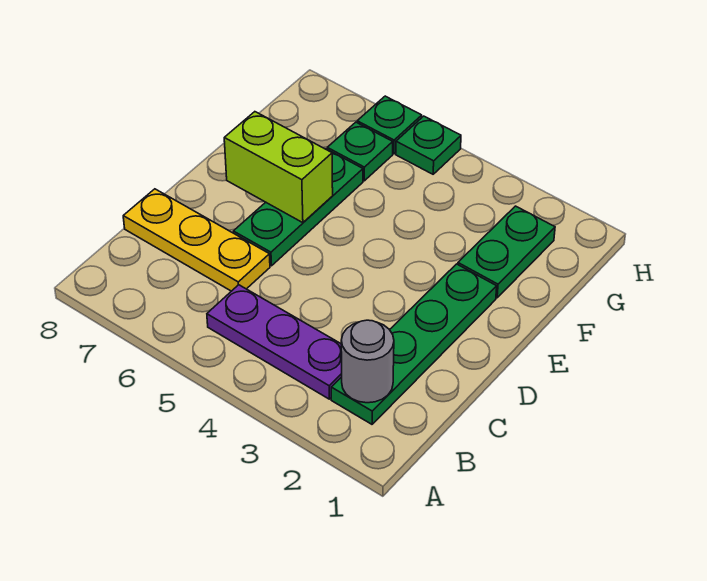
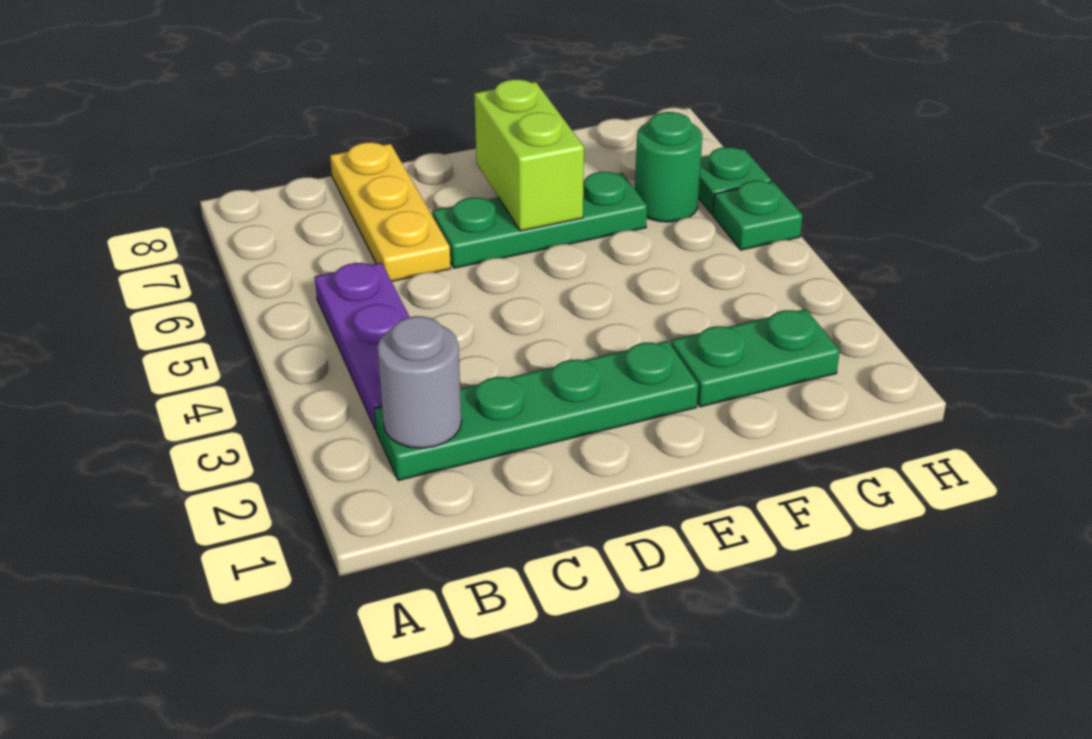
green 1x1 plate [327,122,393,181] -> green 1x1 round brick [635,112,702,222]

